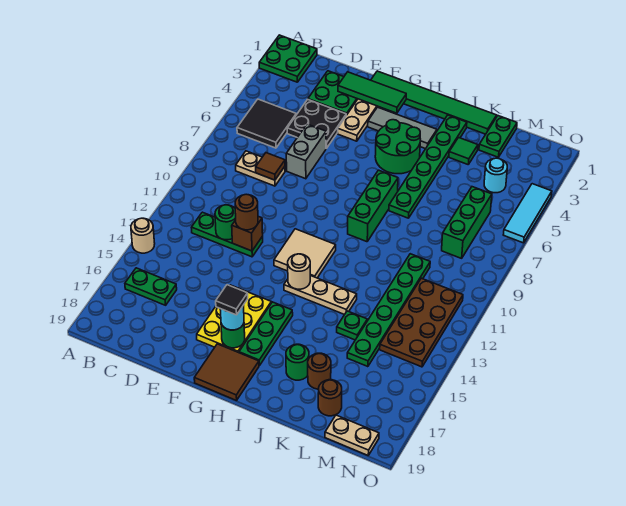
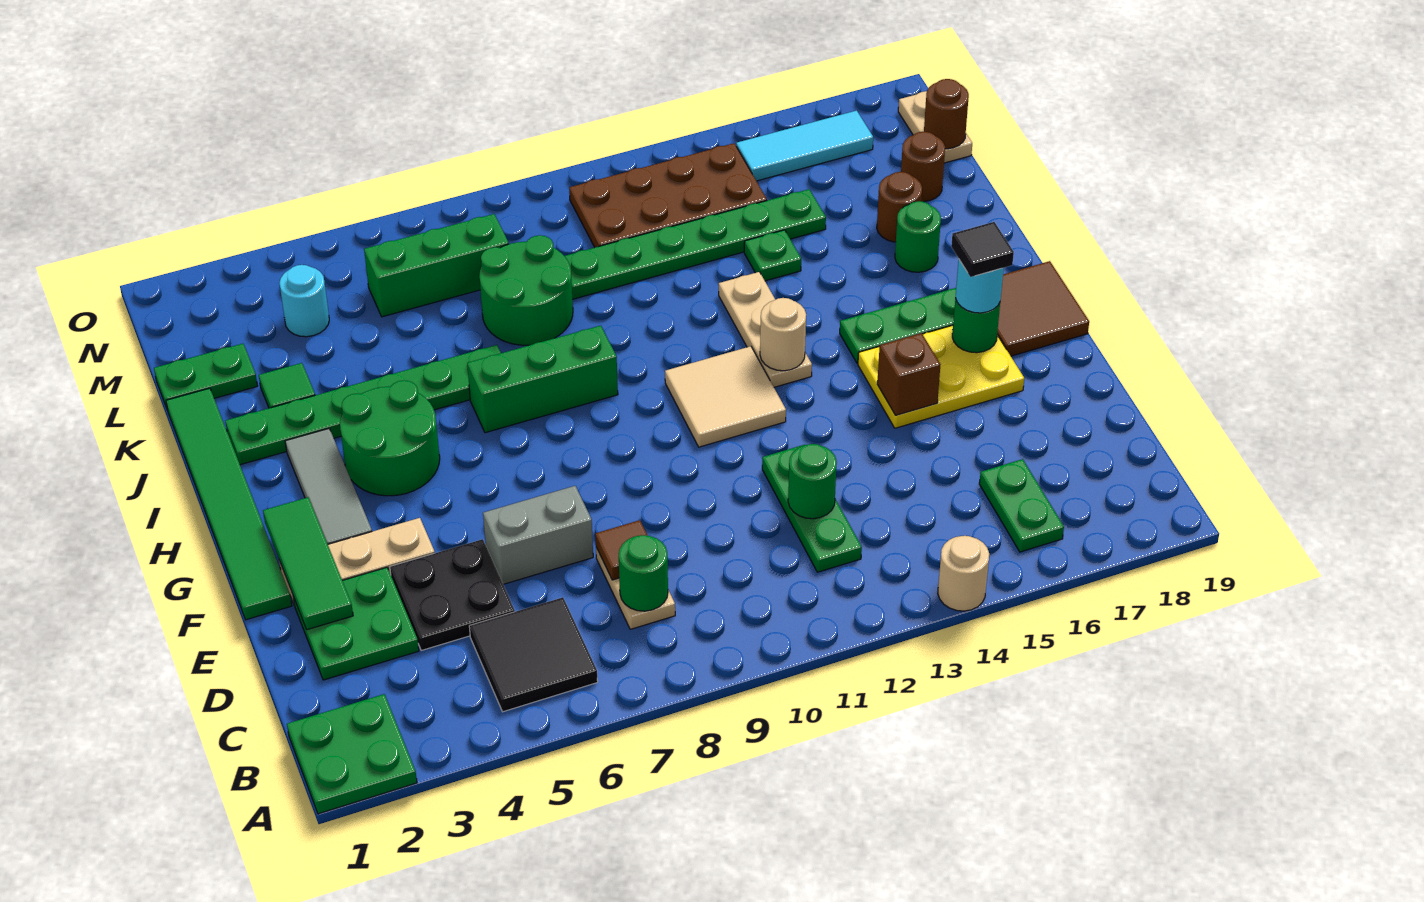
none -> green 1x1 round brick [619,535,668,611]
brown 1x1 brick [232,216,263,251] -> brown 1x1 brick moved to [877,333,940,415]
brown 1x1 round brick [235,194,258,230] -> brown 1x1 round brick moved to [924,79,969,149]
none -> green 2x2 round brick [479,235,573,345]
cyan 1x3 tile [503,184,552,243] -> cyan 1x3 tile moved to [736,111,873,181]

